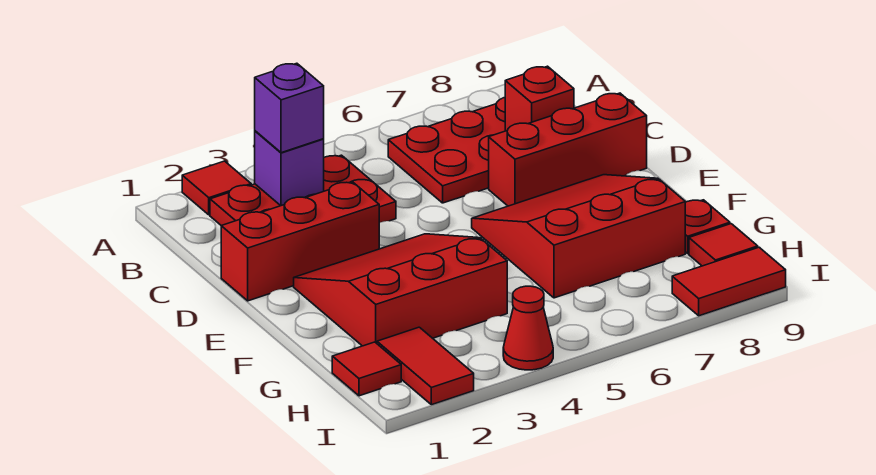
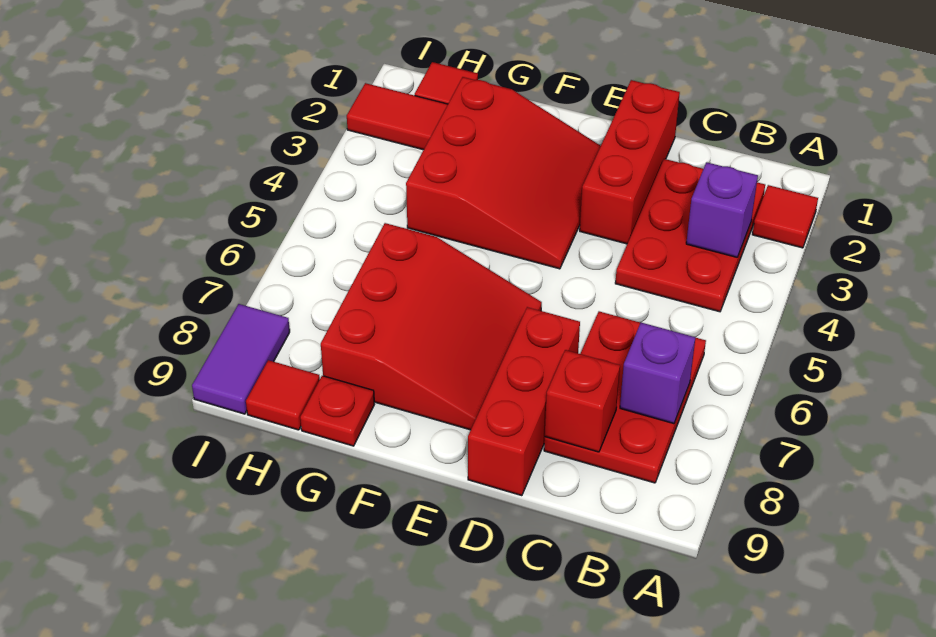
purple 1x1 brick [255,63,324,153] -> purple 1x1 brick moved to [620,322,696,424]
red 1x1 cone [503,286,553,370] -> none
red 1x2 tile [672,247,786,316] -> purple 1x2 tile [192,304,290,414]

